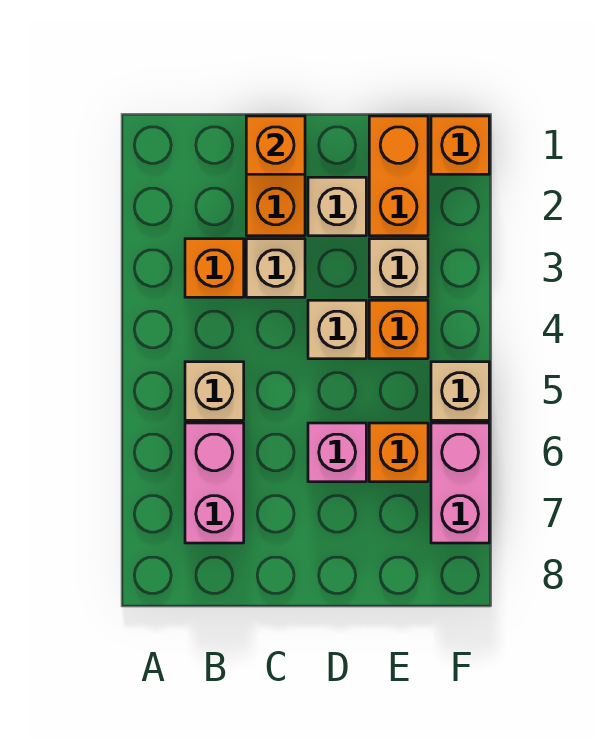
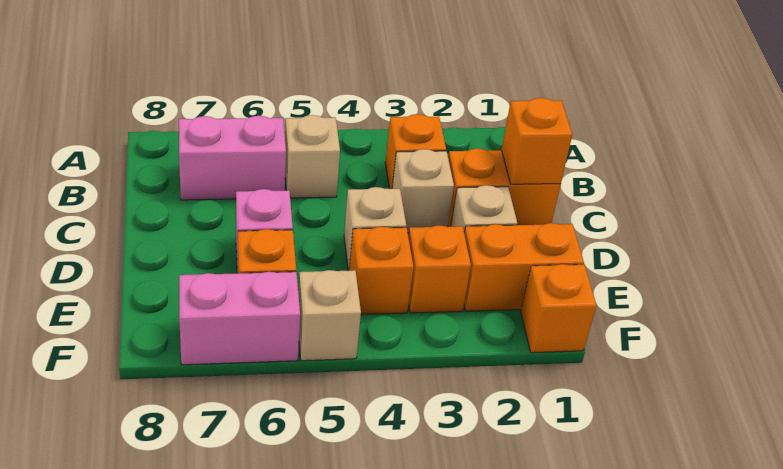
tan 1x1 brick [369,239,428,297] -> orange 1x1 brick [408,225,471,313]

